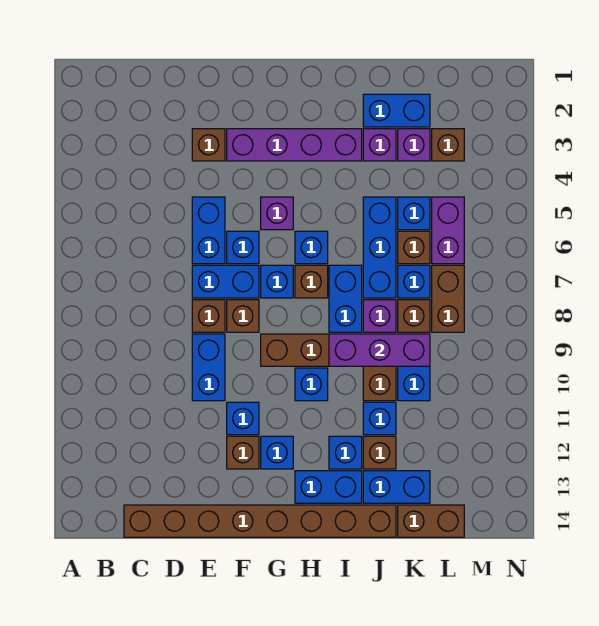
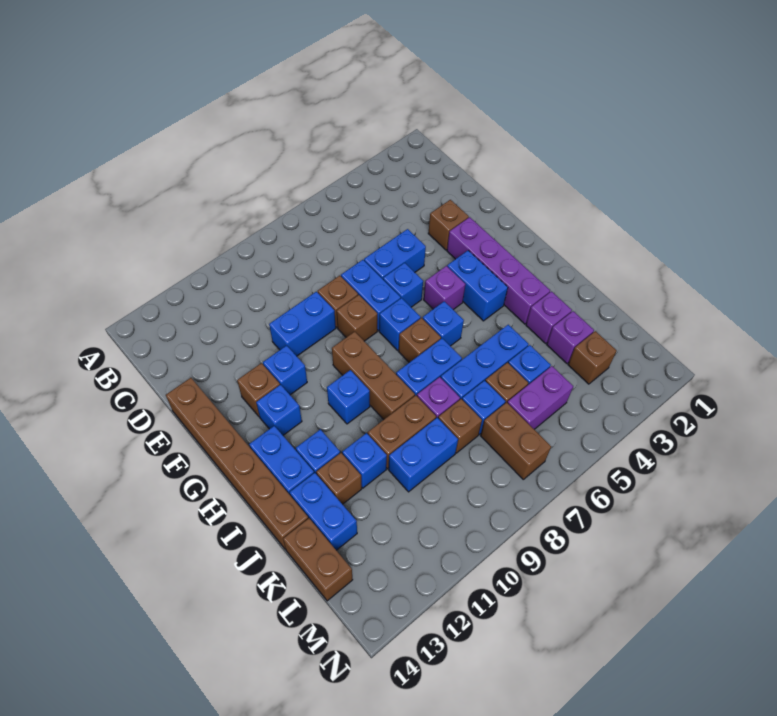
brown 1x8 brick [124,505,396,537] -> brown 1x6 brick [166,378,308,549]
purple 1x3 brick [329,334,430,366] -> none
blue 1x2 brick [363,94,430,127] -> blue 1x2 brick moved to [447,250,508,321]
brown 1x2 brick [432,265,464,332] -> brown 1x2 brick turned to [481,402,551,479]

